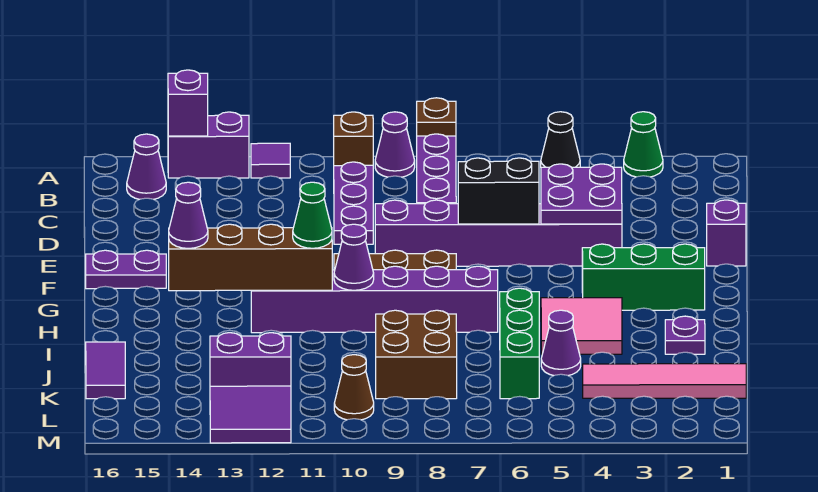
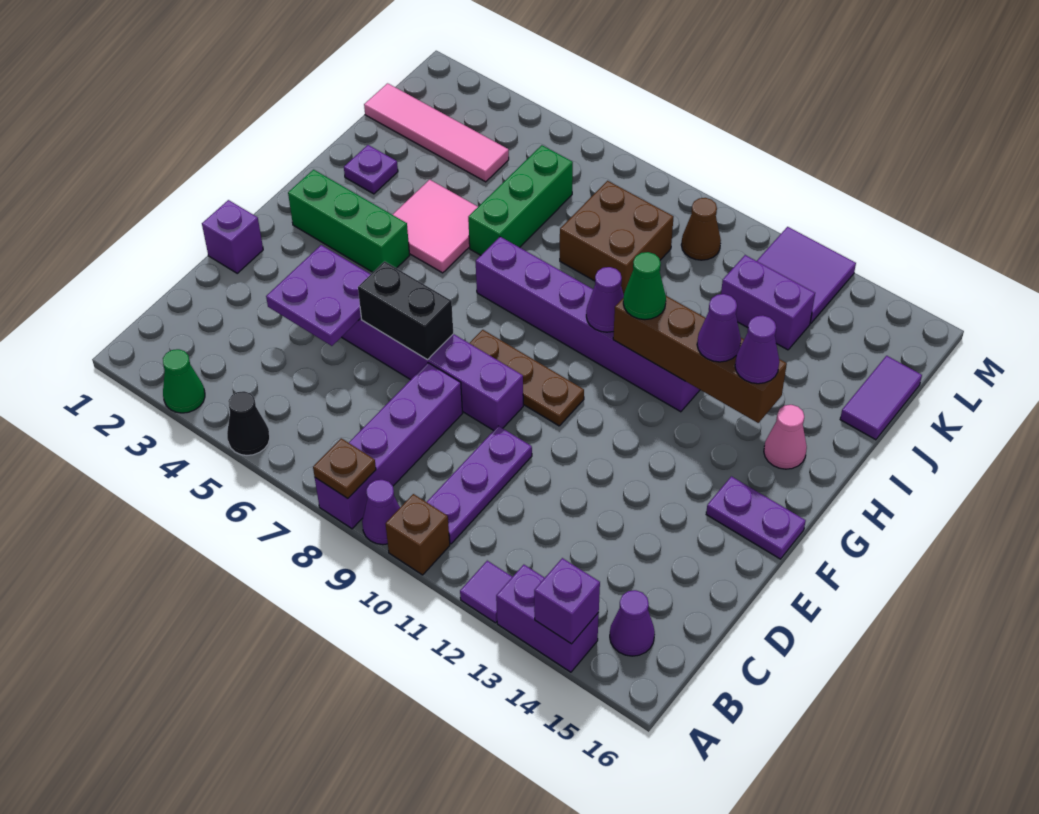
none -> pink 1x1 cone [764,405,807,469]
purple 1x1 cone [541,310,581,376] -> purple 1x1 cone moved to [697,294,741,362]

